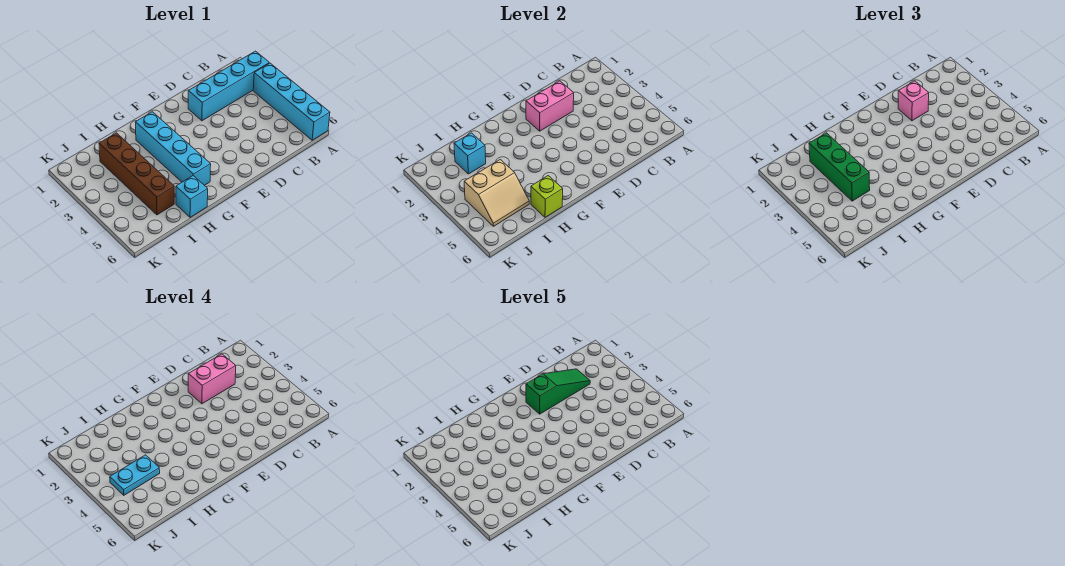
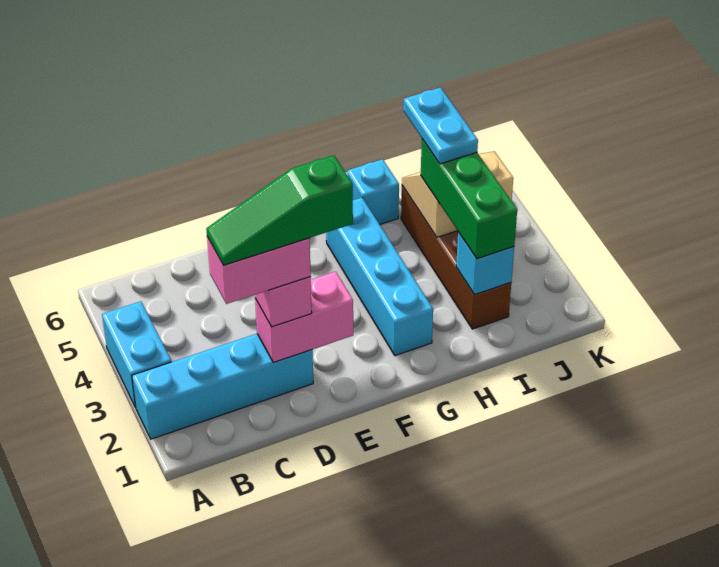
cyan 1x4 brick [253,63,330,140] -> cyan 1x2 brick [102,301,171,407]
lime 1x1 brick [531,176,563,217] -> none
cyan 1x2 plate [110,455,160,495] -> cyan 1x2 plate turned to [403,87,478,164]

